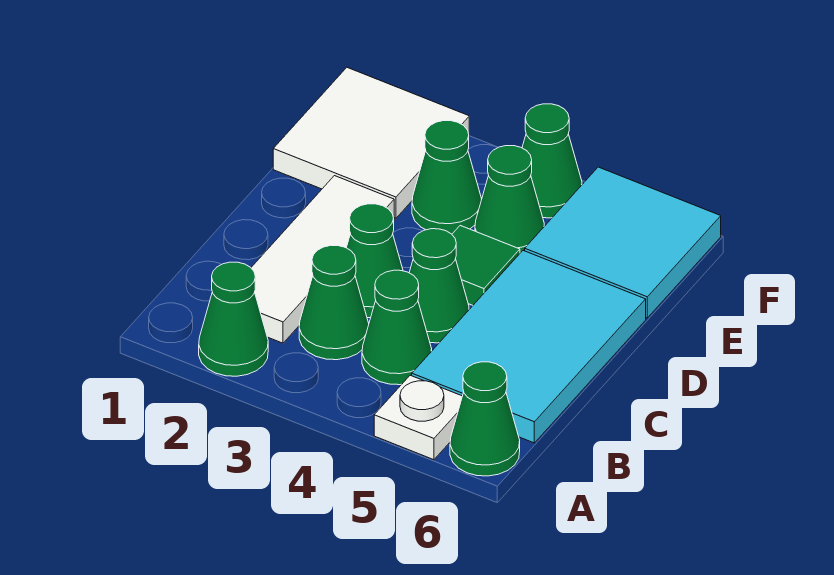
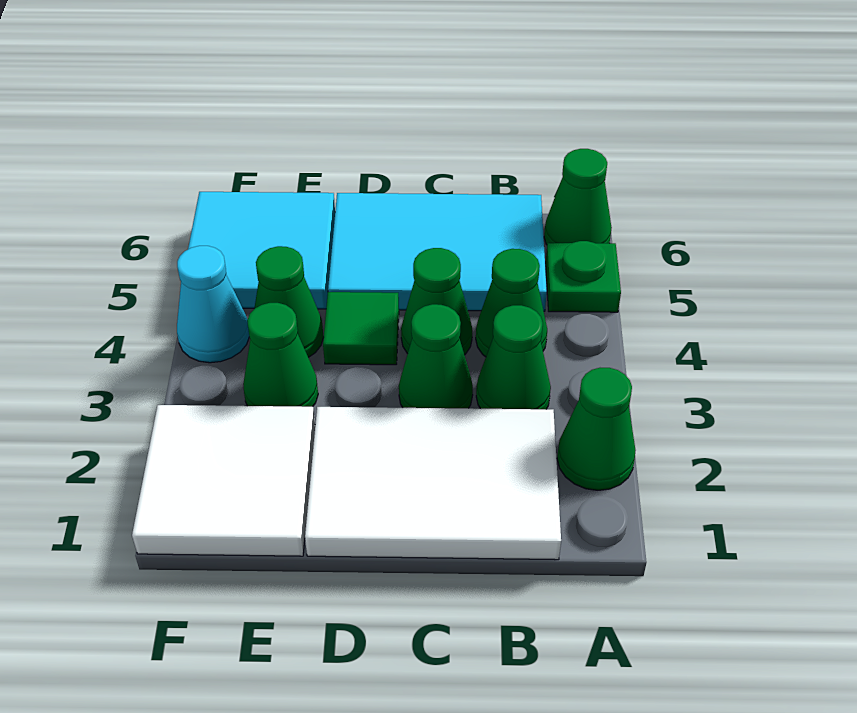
white 1x1 plate [374,375,462,460] -> green 1x1 plate [546,241,621,312]
white 1x3 tile [251,176,394,343] -> white 2x3 tile [305,407,561,560]
green 1x1 cone [522,104,582,218] -> cyan 1x1 cone [177,246,249,363]

